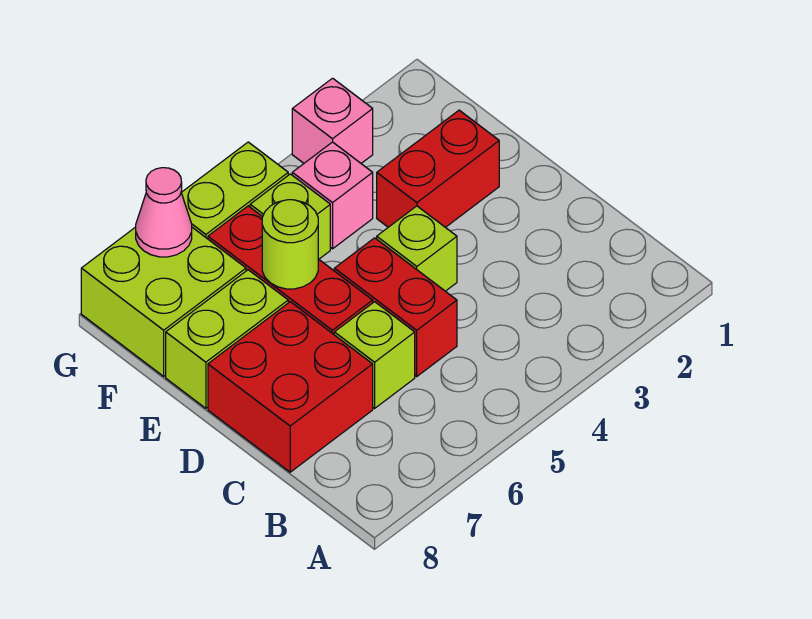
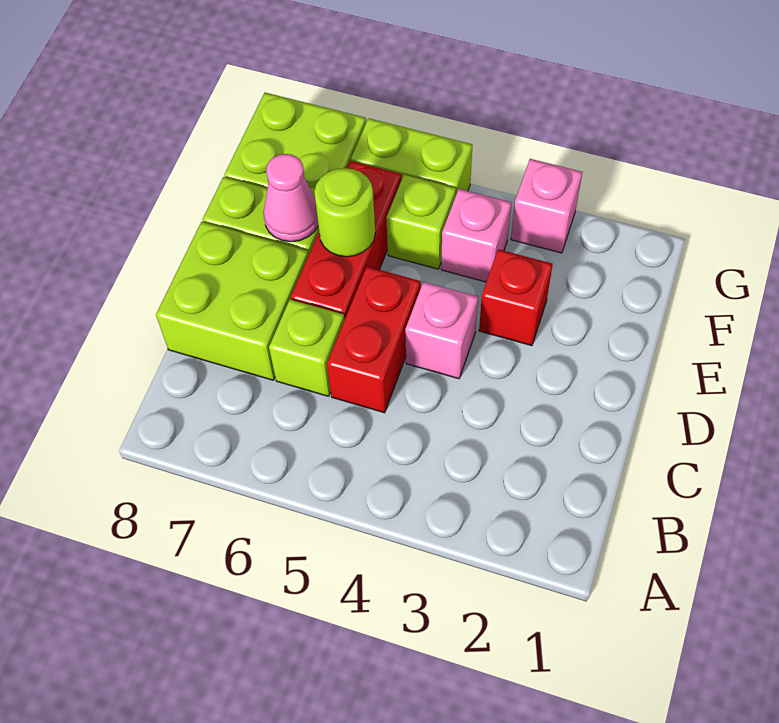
red 2x2 brick [208,302,373,472] -> lime 2x2 brick [156,222,309,380]
lime 1x1 brick [377,206,457,291] -> pink 1x1 brick [405,282,478,379]
red 1x2 brick [377,110,499,227] -> red 1x1 brick [479,249,553,346]
pink 1x1 cone [136,168,192,257] -> pink 1x1 cone moved to [264,154,318,242]

